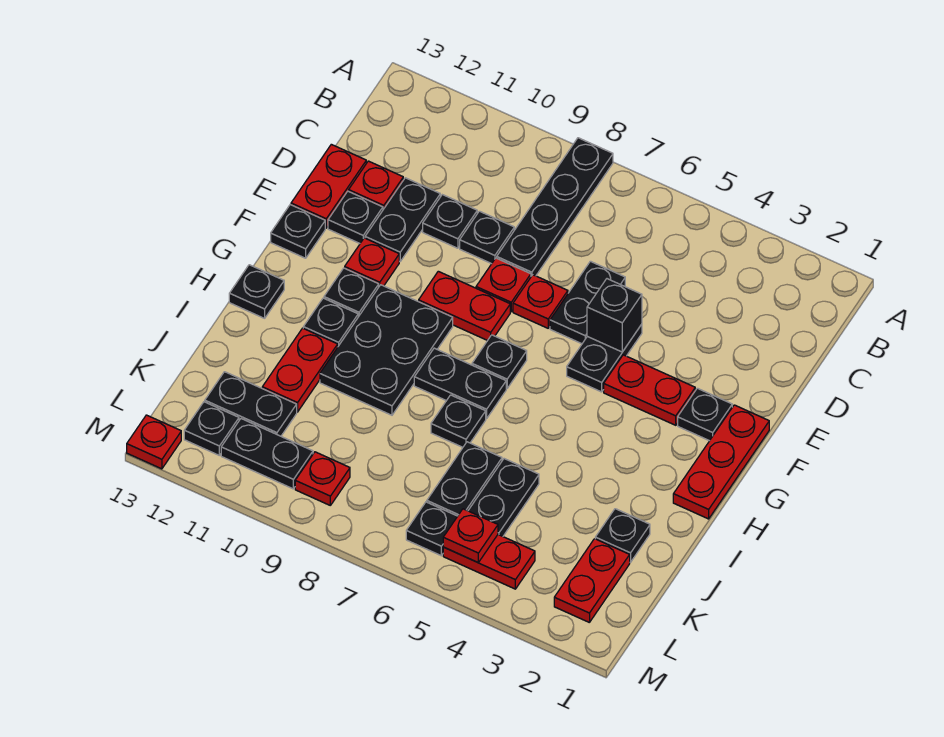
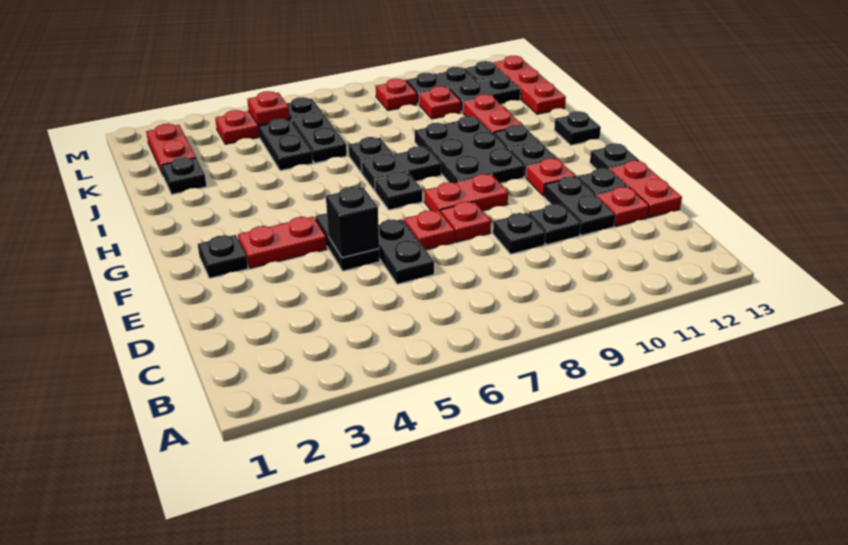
black 1x4 plate [497,138,613,276] -> none
red 1x3 plate [673,405,769,519] -> red 1x3 plate moved to [494,56,566,114]
red 1x1 plate [127,415,181,469] -> red 1x1 plate moved to [419,86,461,119]

